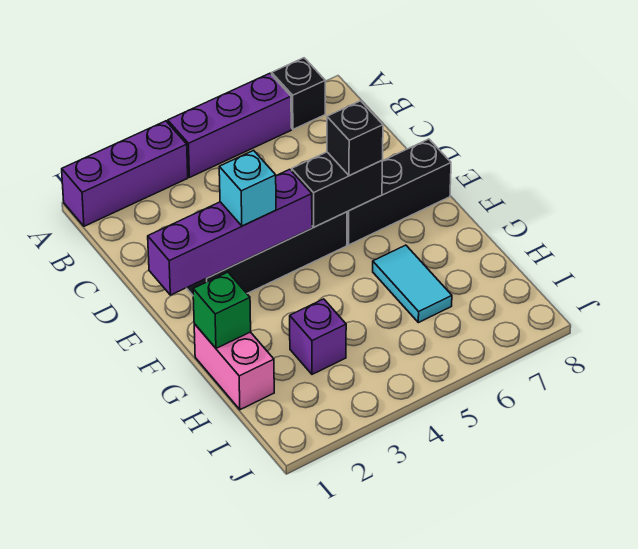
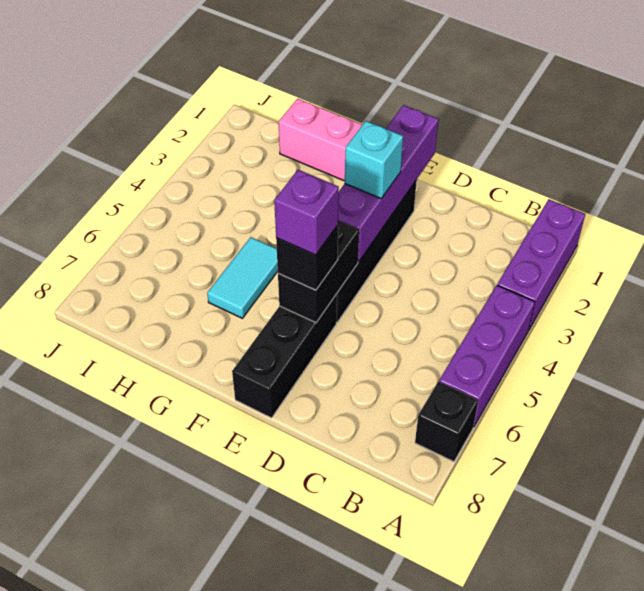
green 1x1 brick [193,272,251,348] -> none
cyan 1x2 tile [373,245,452,323] -> cyan 1x2 tile turned to [207,237,278,318]
purple 1x1 brick [290,299,346,374] -> purple 1x1 brick moved to [274,170,339,255]

